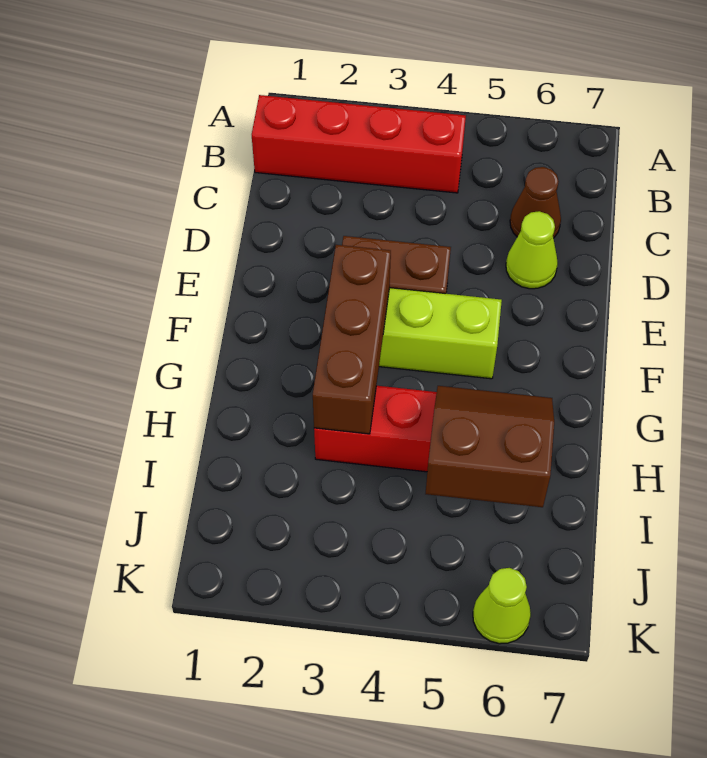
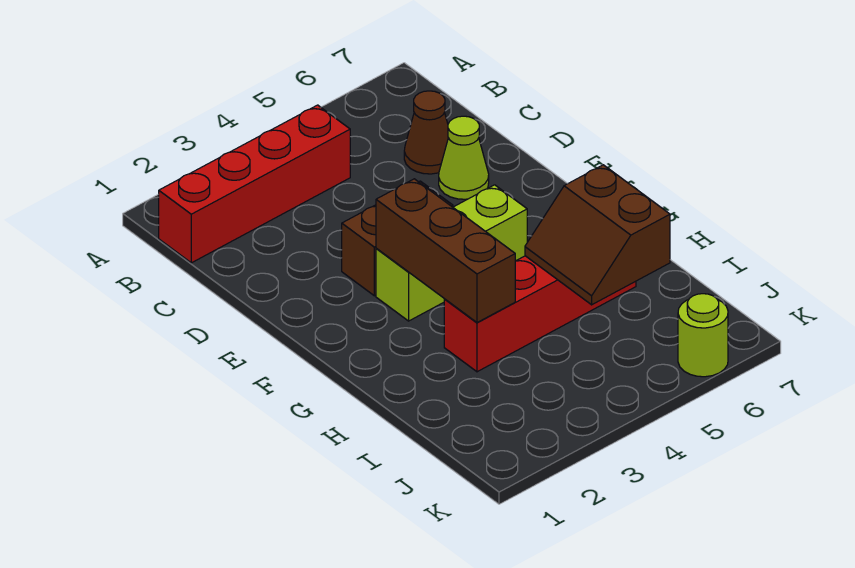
brown 2x2 slope [426,386,554,507] -> brown 2x2 slope turned to [525,165,670,305]
lime 1x1 cone [473,568,531,644] -> lime 1x1 round brick [678,294,728,377]

